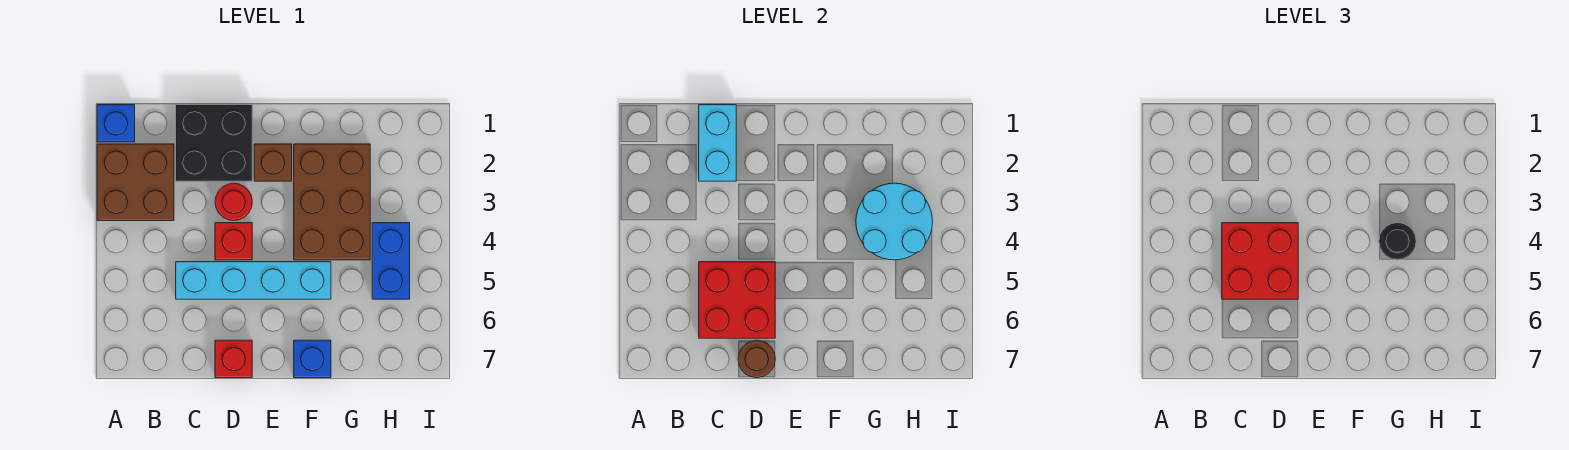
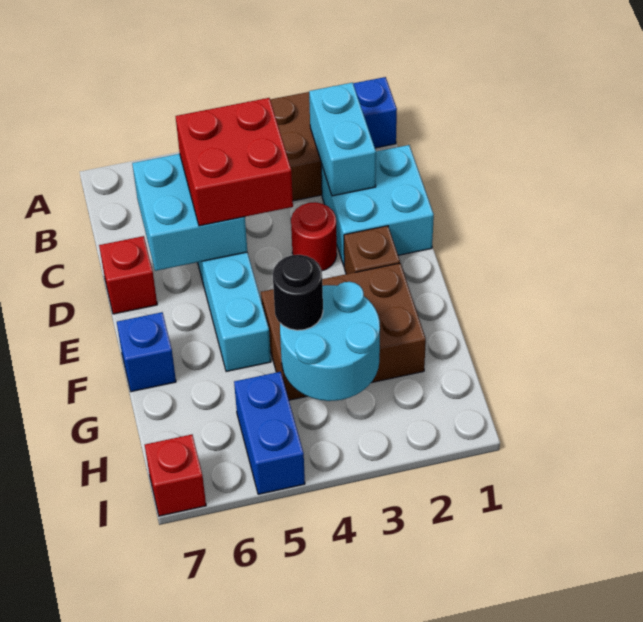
black 2x2 brick [176,105,252,181] -> cyan 2x2 brick [321,145,434,266]
cyan 1x2 brick [699,105,736,181] -> cyan 1x2 brick turned to [309,83,376,196]
red 2x2 brick [699,262,775,338] -> cyan 2x2 brick [132,154,247,271]
red 1x1 brick [215,223,252,260] -> red 1x1 brick moved to [145,434,206,516]
brown 1x1 round brick [738,340,775,378] -> none
blue 1x2 brick [372,223,410,299] -> blue 1x2 brick turned to [234,372,305,494]

